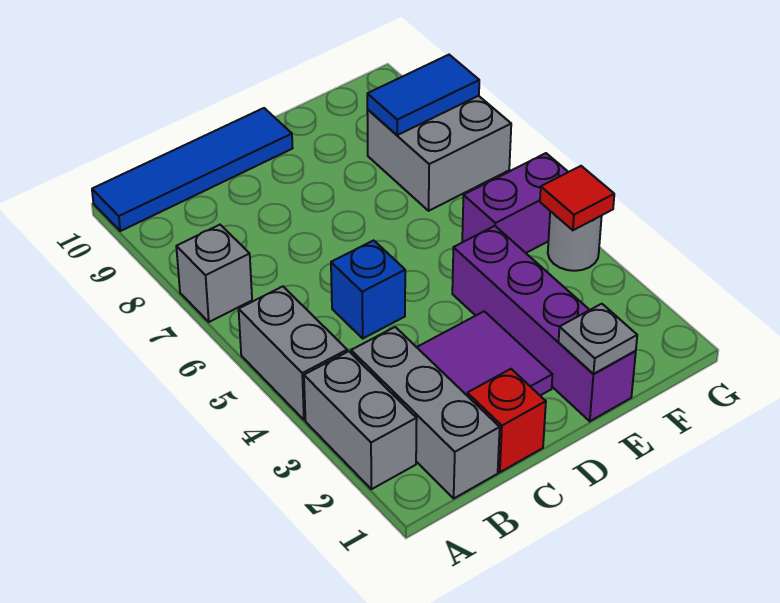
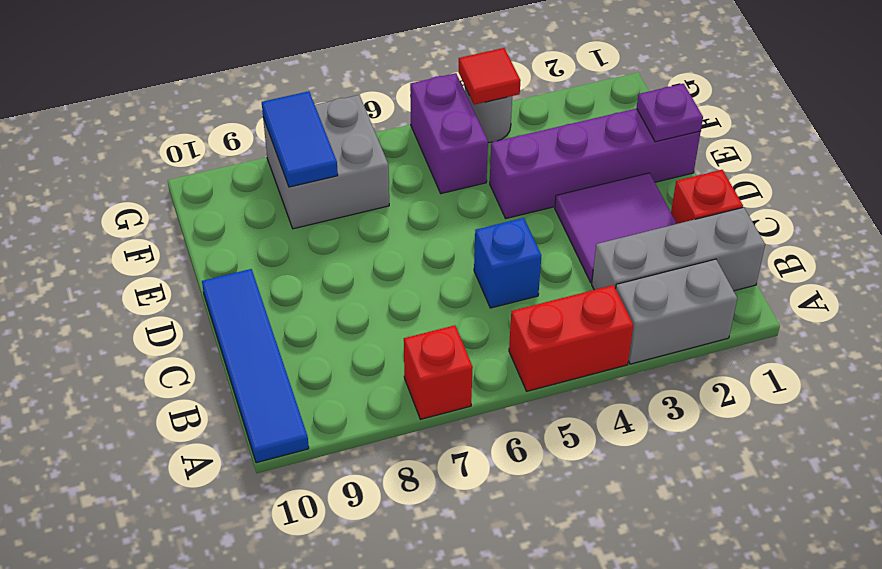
grey 1x2 brick [239,286,347,420] -> red 1x2 brick [509,285,633,391]
grey 1x1 brick [176,225,252,322] -> red 1x1 brick [404,325,473,419]
grey 1x1 plate [559,304,637,374] -> purple 1x1 plate [637,84,703,142]

